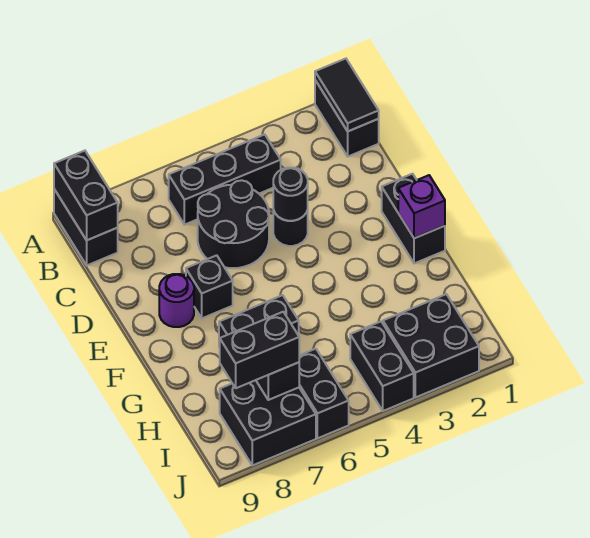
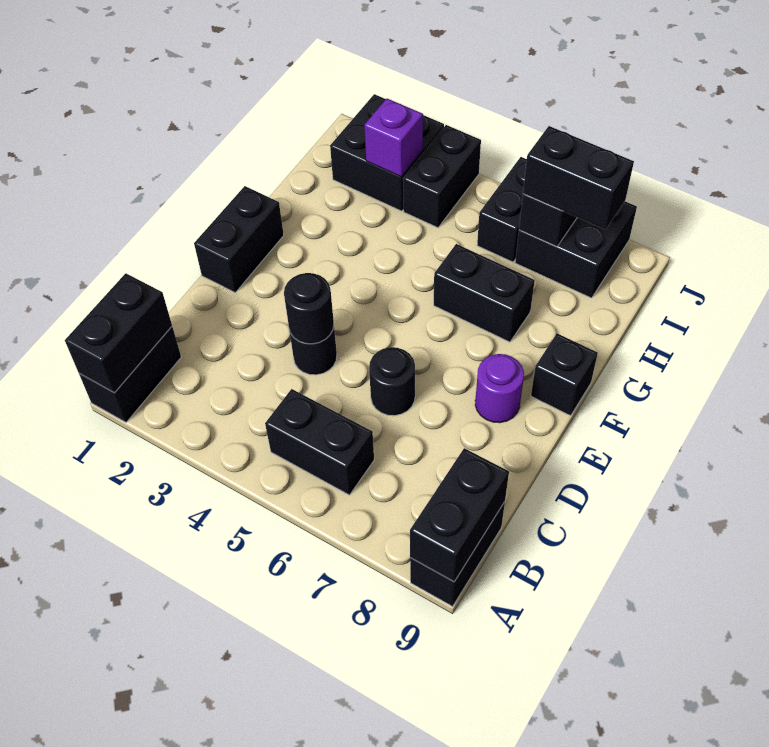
black 1x2 tile [315,59,379,131] -> black 1x2 brick [65,273,172,393]
black 1x3 brick [169,134,281,225] -> black 1x2 brick [265,389,374,495]
black 2x2 round brick [198,180,269,268] -> black 1x1 round brick [369,347,415,416]
black 1x1 brick [186,255,233,318] -> black 1x1 brick moved to [531,333,598,416]
purple 1x1 brick [398,175,445,238] -> purple 1x1 brick moved to [364,99,423,177]

